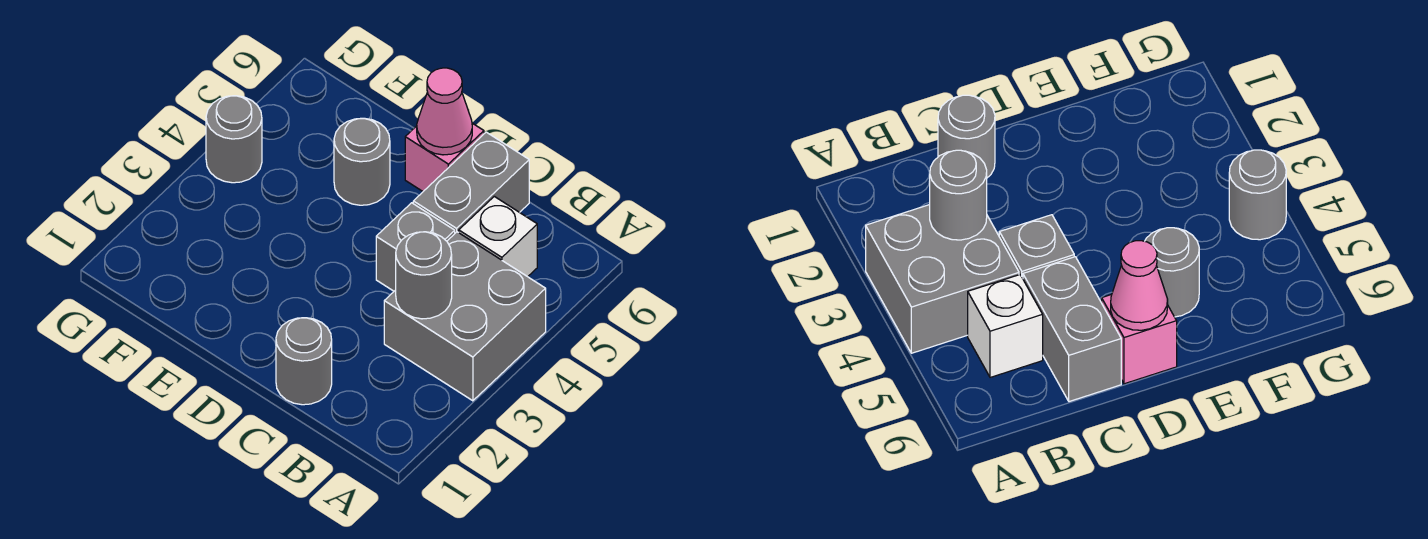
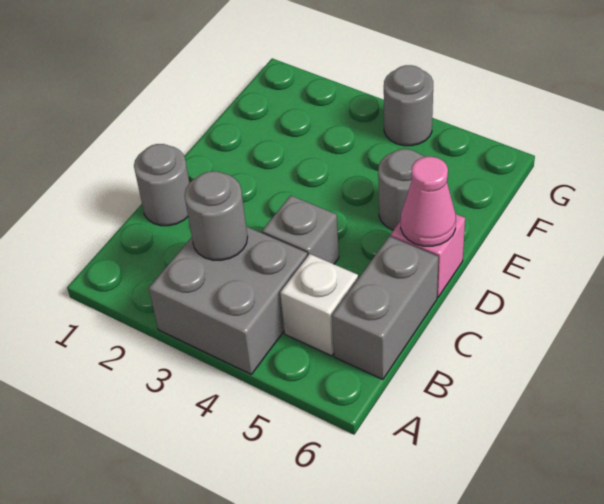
grey 1x2 brick [413,132,529,233] -> grey 1x2 brick turned to [332,236,438,379]

